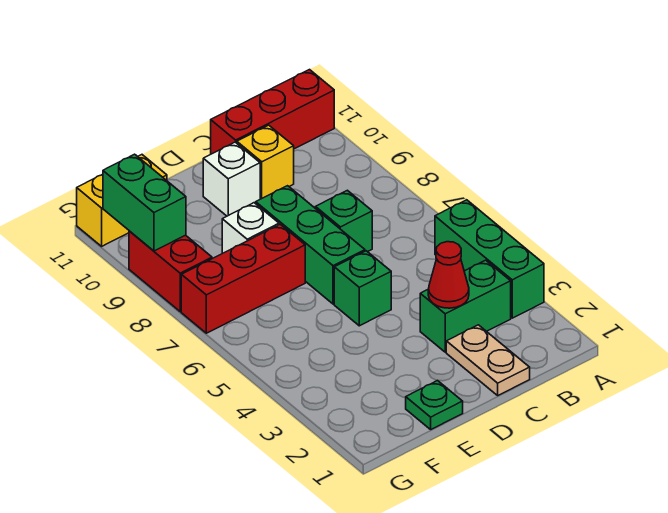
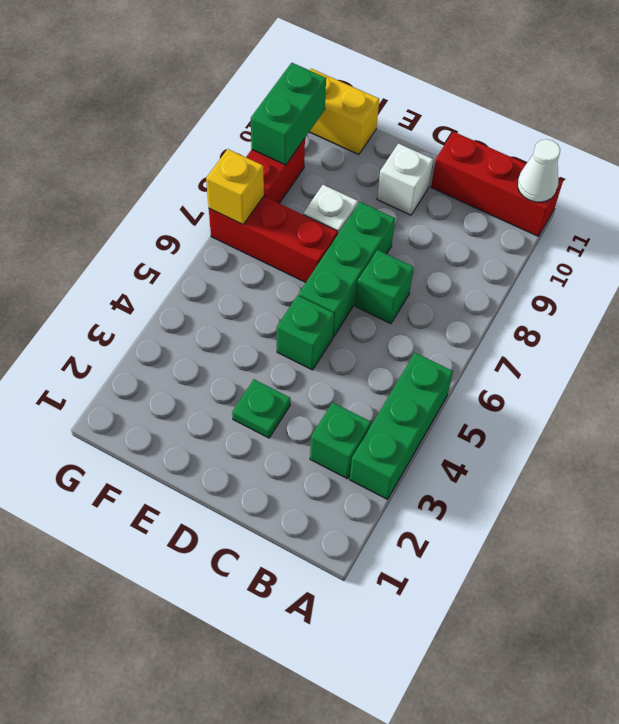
none -> white 1x1 cone [517,139,560,202]
green 1x2 brick [420,260,511,352] -> green 1x1 brick [310,402,371,479]
tan 1x2 plate [446,325,530,395] -> none
red 1x1 cone [428,242,469,308] -> none
yellow 1x1 brick [237,125,294,199] -> yellow 1x1 brick moved to [206,149,264,224]
green 1x1 plate [406,380,463,429] -> green 1x1 plate moved to [232,379,290,438]

